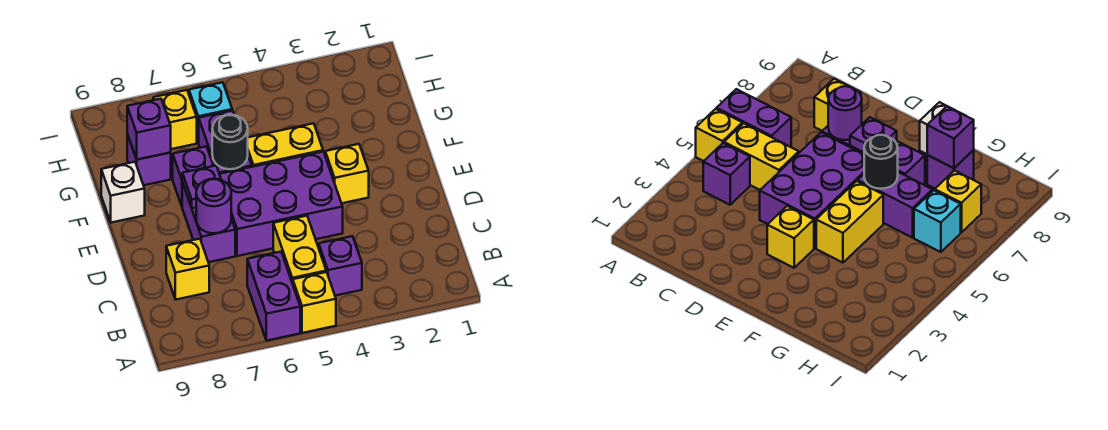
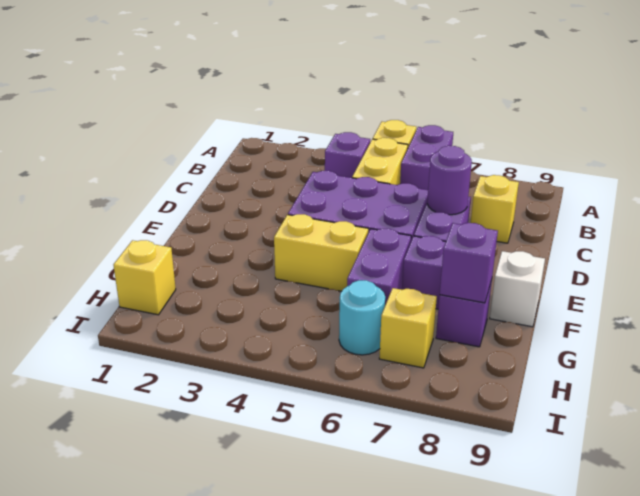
yellow 1x1 brick [325,144,369,203] -> yellow 1x1 brick moved to [114,240,176,315]
purple 1x1 plate [182,166,221,208] -> none
black 1x1 round brick [212,115,248,169] -> none
cyan 1x1 brick [189,82,232,143] -> cyan 1x1 round brick [339,280,385,355]

